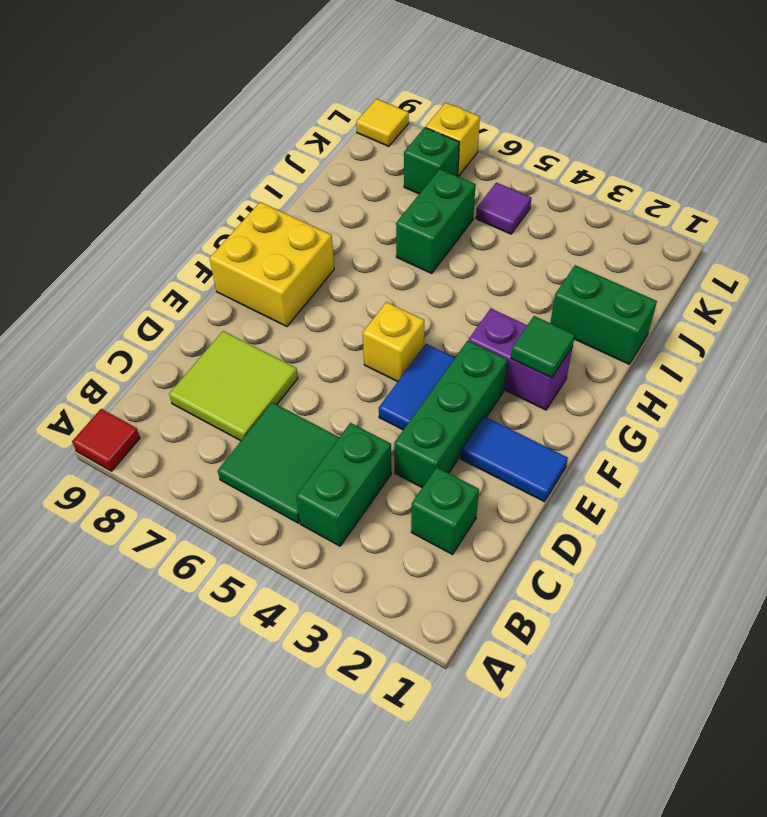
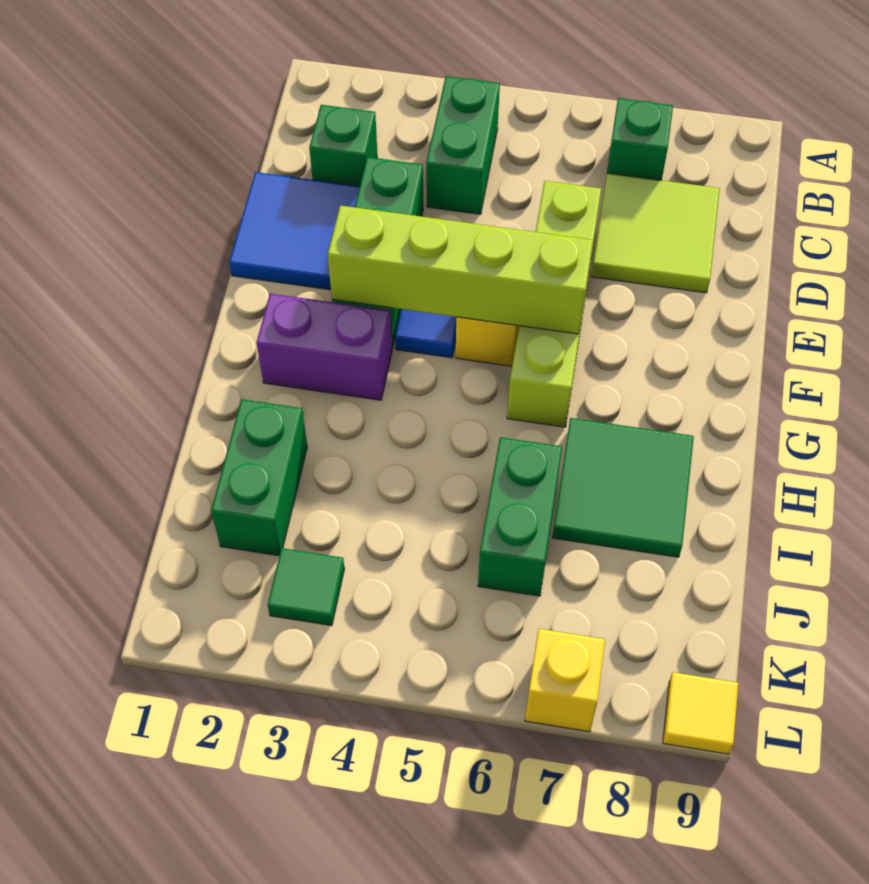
red 1x1 tile [72,409,140,471] -> none
green 2x2 tile [218,402,339,523] -> green 2x2 tile moved to [552,418,694,557]
none -> lime 1x4 brick [507,181,601,427]
blue 1x2 tile [461,416,568,502] -> blue 2x2 tile [229,172,360,290]
none -> lime 1x4 brick [328,206,593,334]
yellow 2x2 brick [210,202,334,327] -> none
green 1x1 tile [511,316,575,378] -> green 1x1 tile moved to [268,548,345,626]
green 1x2 brick [550,265,657,364] -> green 1x2 brick turned to [211,399,307,556]
purple 1x1 tile [476,183,531,234] -> none
green 1x1 brick [404,128,459,194] -> green 1x1 brick moved to [607,98,673,180]

